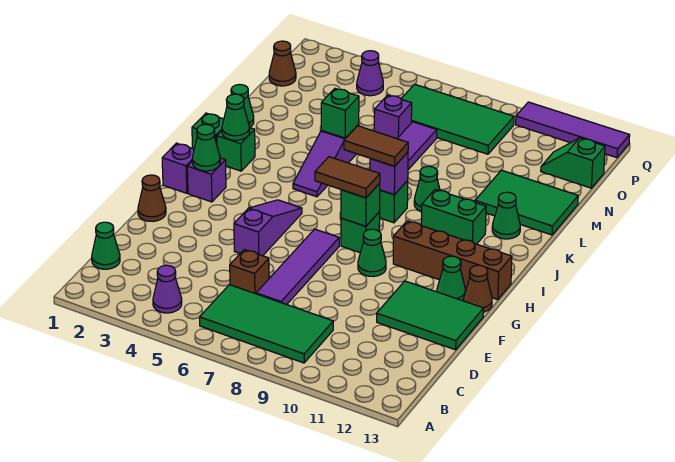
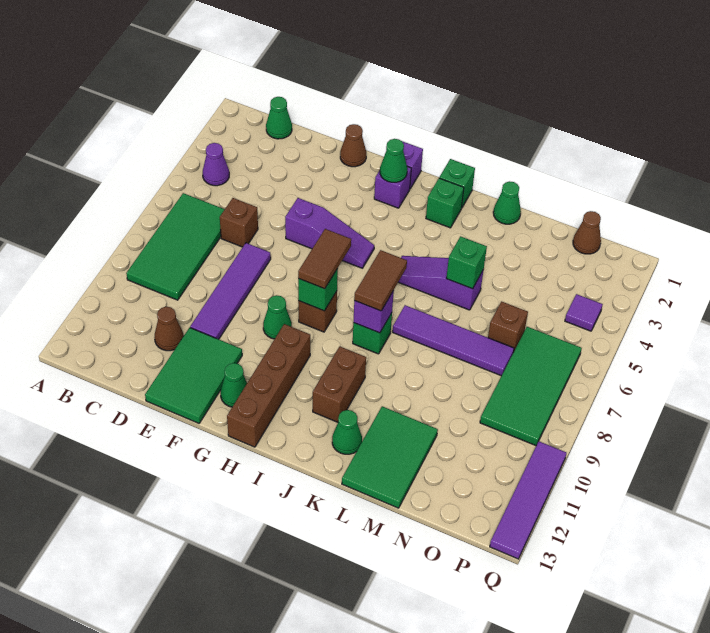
purple 1x4 tile [256,229,339,305] -> purple 1x4 tile turned to [190,243,271,339]
brown 1x1 cone [464,265,492,312] -> brown 1x1 cone moved to [155,307,183,351]
green 1x1 brick [341,212,380,253] -> brown 1x1 brick [298,291,337,332]
green 1x1 cone [222,94,250,140] -> none
green 1x2 brick [421,189,486,244] -> brown 1x2 brick [313,346,366,422]
green 1x1 cone [414,166,440,212] -> none
purple 1x1 brick [374,95,412,139] -> brown 1x1 brick [488,302,528,351]
green 1x2 slope [541,138,605,188] -> none
purple 1x1 cone [357,51,383,96] -> purple 1x1 tile [565,294,603,331]

